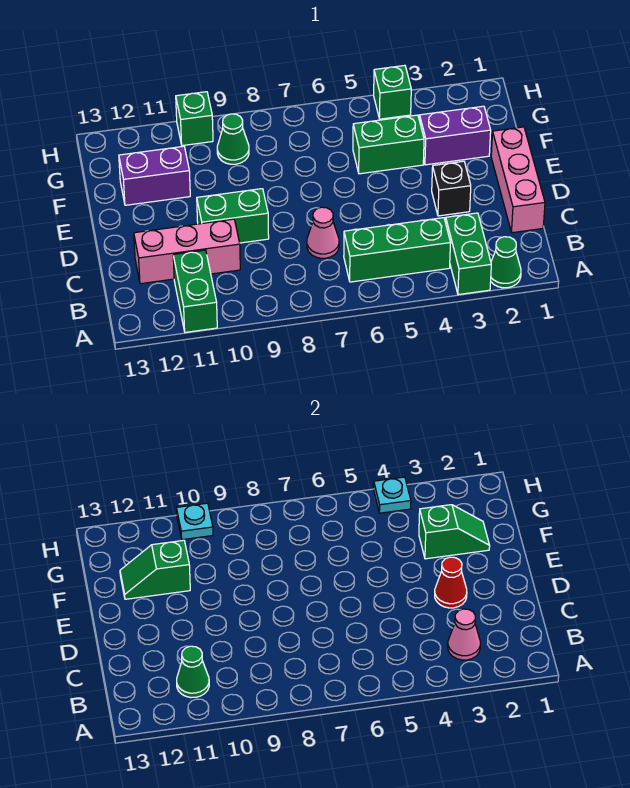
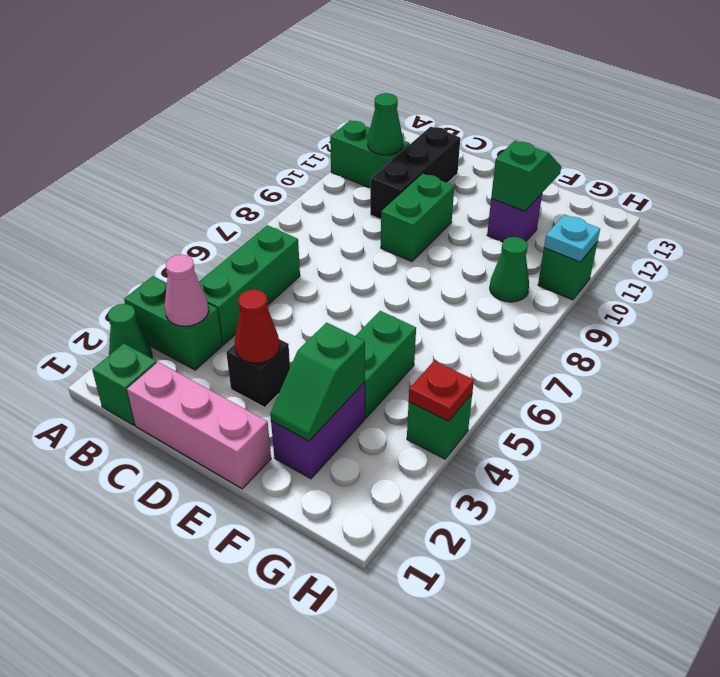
none -> green 1x1 brick [92,343,157,425]
pink 1x1 cone [307,207,339,258] -> none
pink 1x3 brick [134,219,240,284] -> black 1x3 brick [370,127,460,219]
purple 1x2 brick [119,146,190,205] -> purple 1x1 brick [487,194,542,242]
cyan 1x1 plate [374,477,411,513] -> red 1x1 plate [409,361,474,421]

